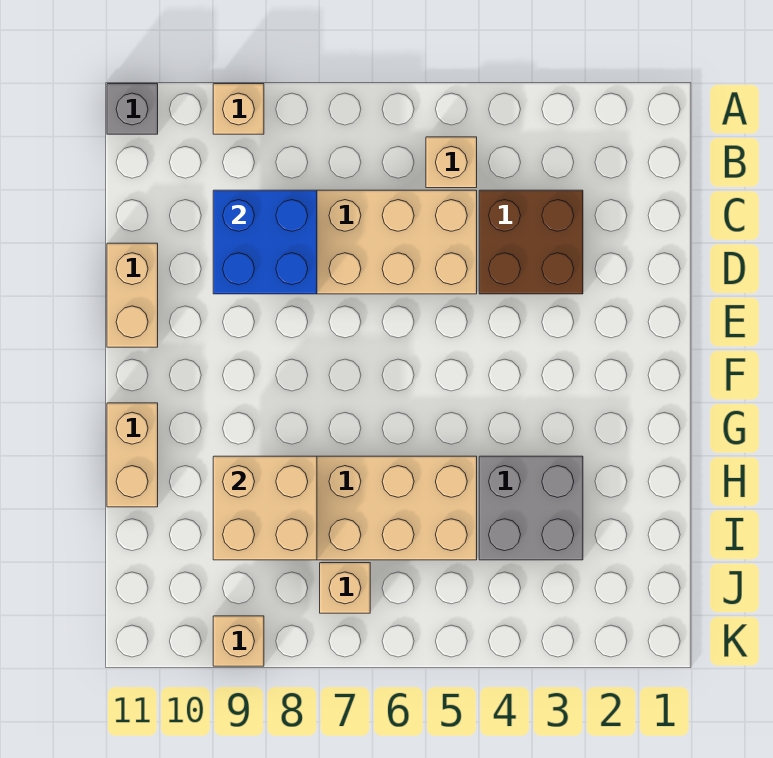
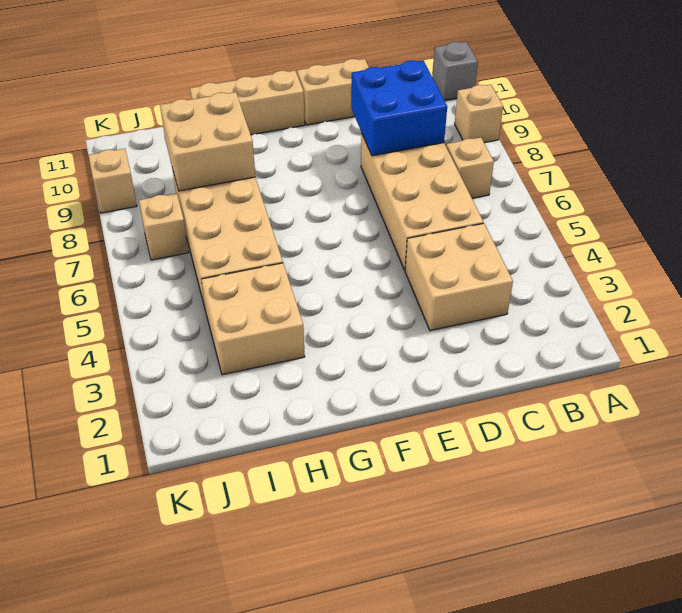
tan 1x1 brick [426,137,477,188] -> tan 1x1 brick moved to [446,138,494,198]
brown 2x2 brick [479,190,583,294] -> tan 2x2 brick [405,223,513,331]
tan 1x2 brick [107,403,158,507] -> tan 1x3 brick [190,71,305,135]
grey 2x2 brick [479,456,583,560] -> tan 2x2 brick [201,263,305,375]

